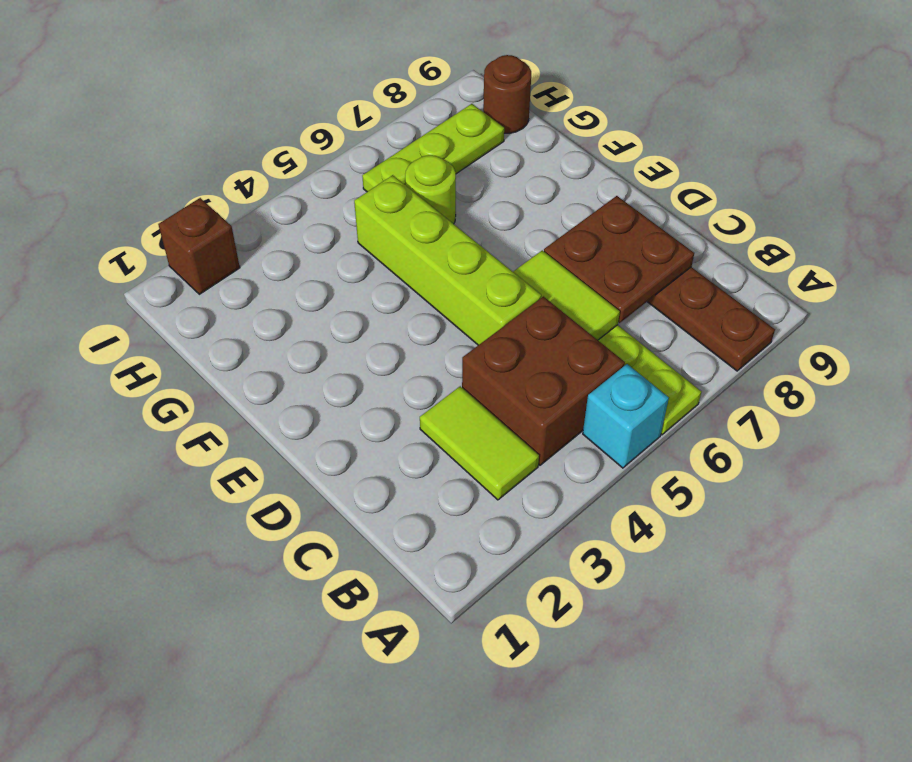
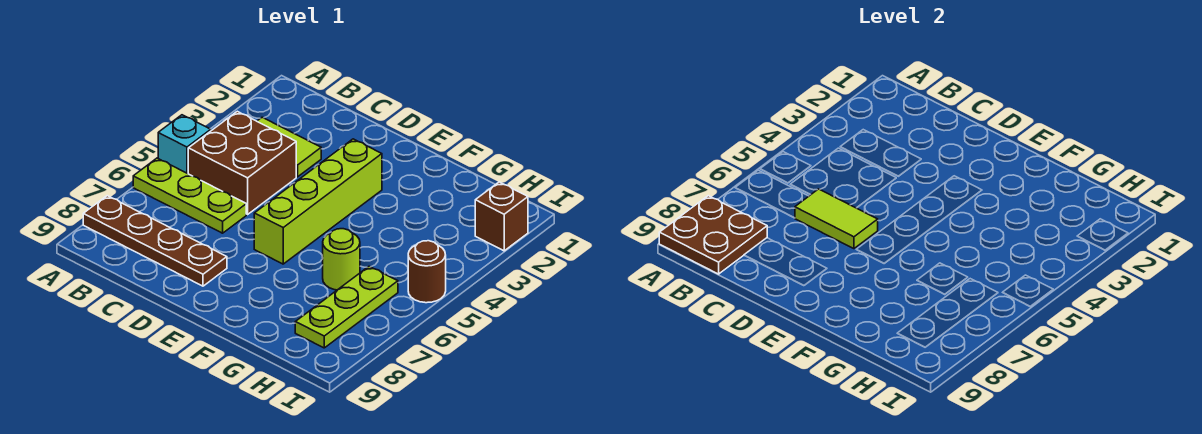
brown 2x2 plate [544,196,694,323] -> brown 2x2 plate moved to [659,196,767,274]
lime 1x4 brick [354,175,541,345] -> lime 1x4 brick turned to [254,139,382,264]
brown 1x1 round brick [483,55,531,133] -> brown 1x1 round brick moved to [408,241,446,303]

